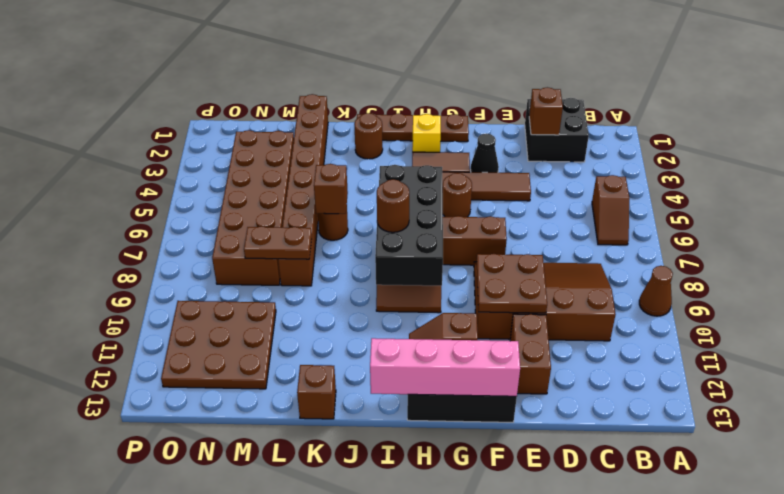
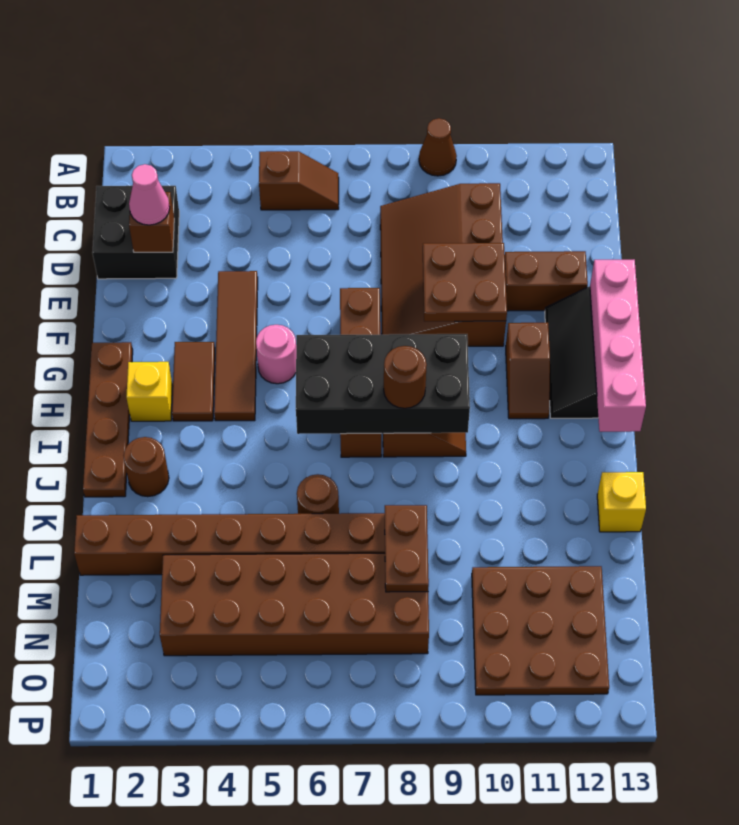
none -> pink 1x1 cone [129,164,170,225]
black 1x1 cone [470,134,499,173] -> none
brown 1x1 round brick [443,173,472,217] -> pink 1x1 round brick [256,325,296,384]
brown 1x1 brick [314,164,348,214] -> none
brown 1x1 brick [297,365,336,419] -> yellow 1x1 brick [597,472,646,532]

